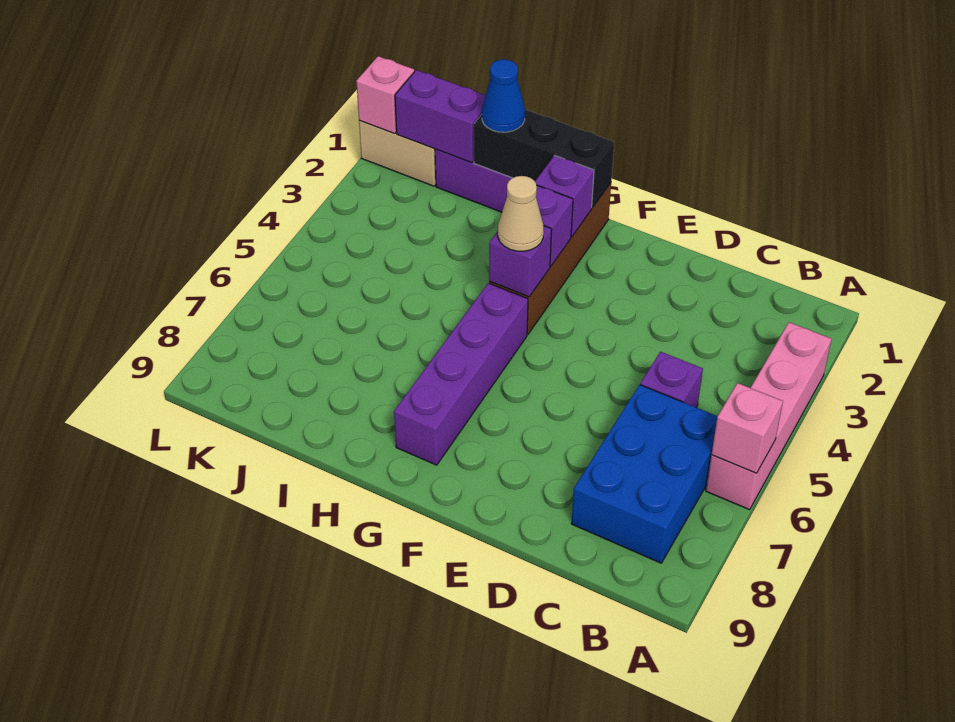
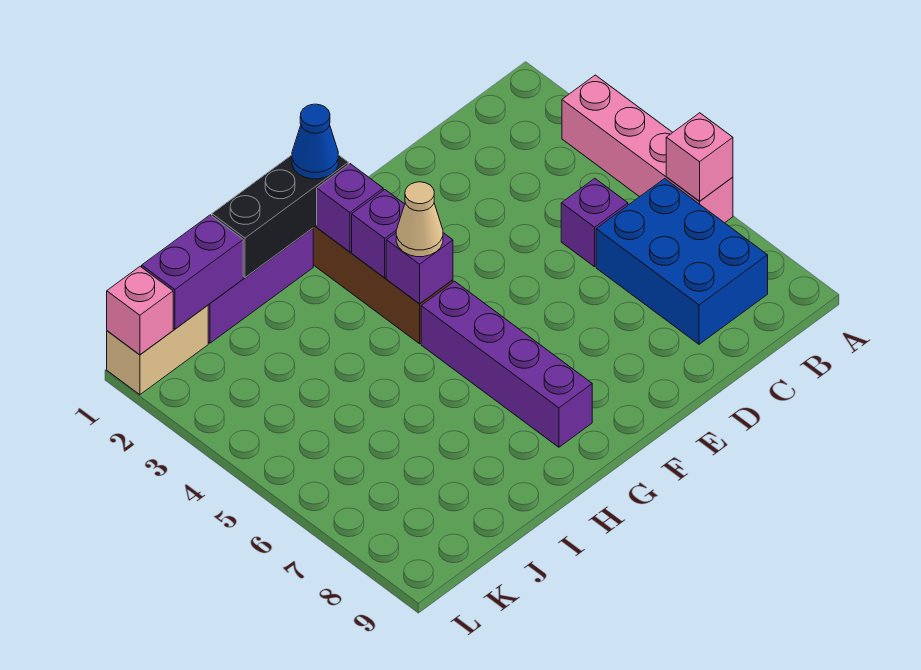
blue 1x1 cone [482,59,525,132] -> blue 1x1 cone moved to [292,104,338,179]

